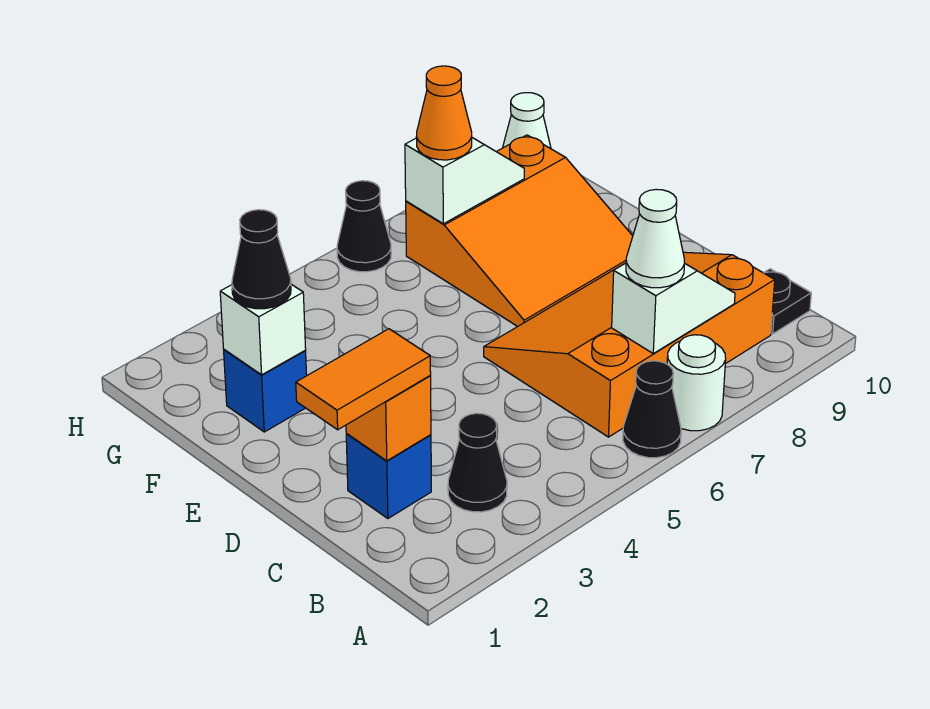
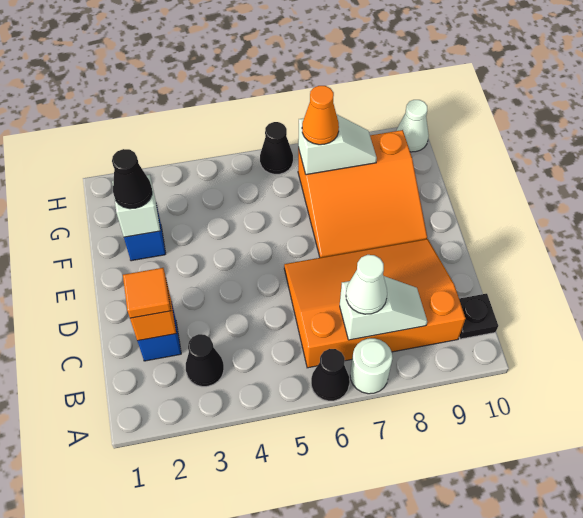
orange 1x2 tile [296,329,431,430] -> orange 1x1 tile [123,268,171,318]

